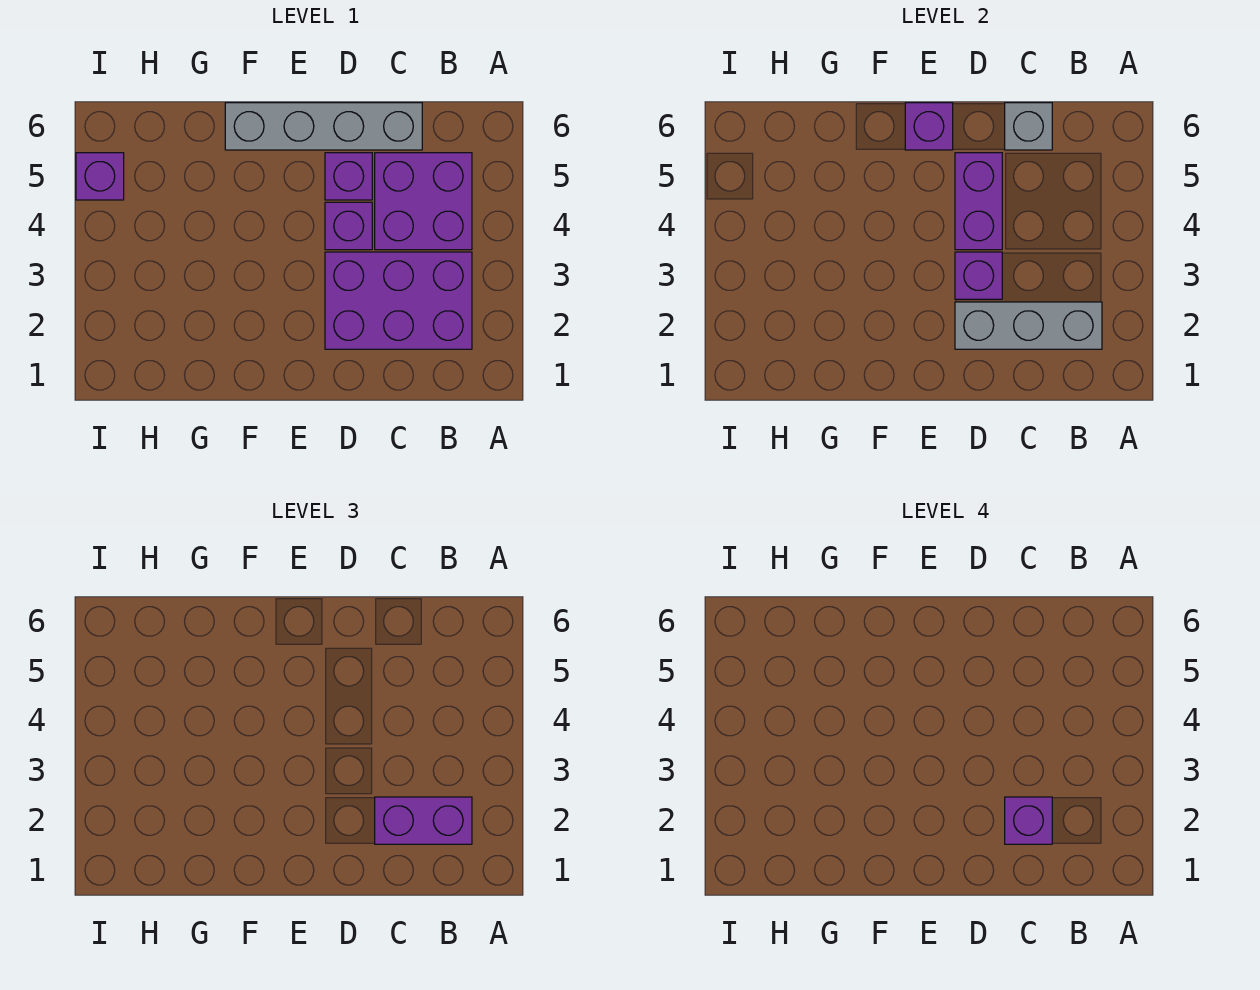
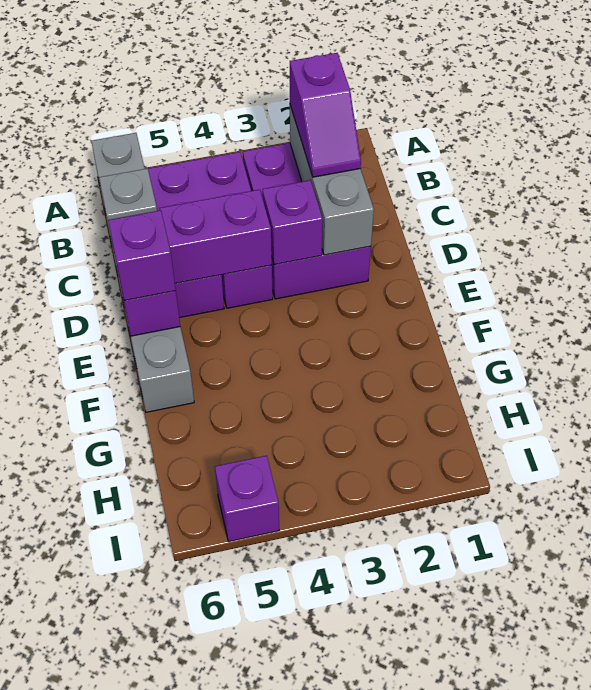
purple 1x2 brick [375,797,472,844] -> purple 1x2 slope [290,53,361,177]
purple 1x1 brick [1005,797,1052,844] -> purple 1x1 brick moved to [108,210,176,301]
grey 1x4 brick [225,103,422,150] -> grey 1x6 brick [91,133,194,412]

